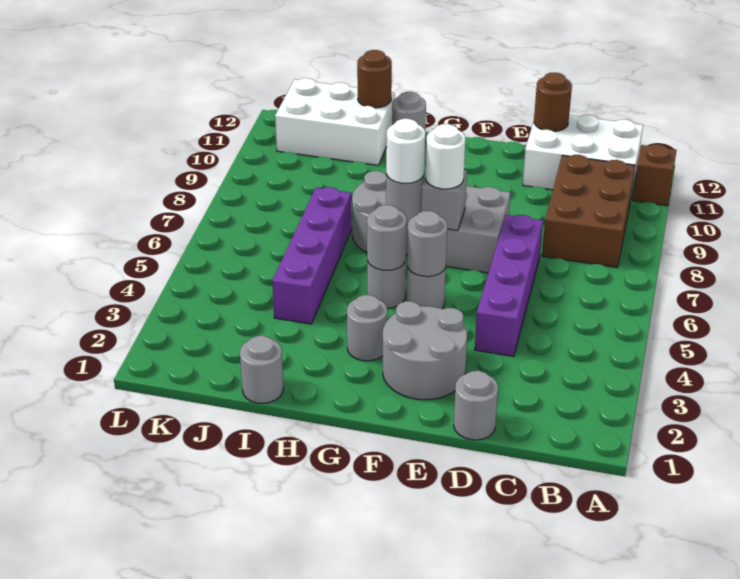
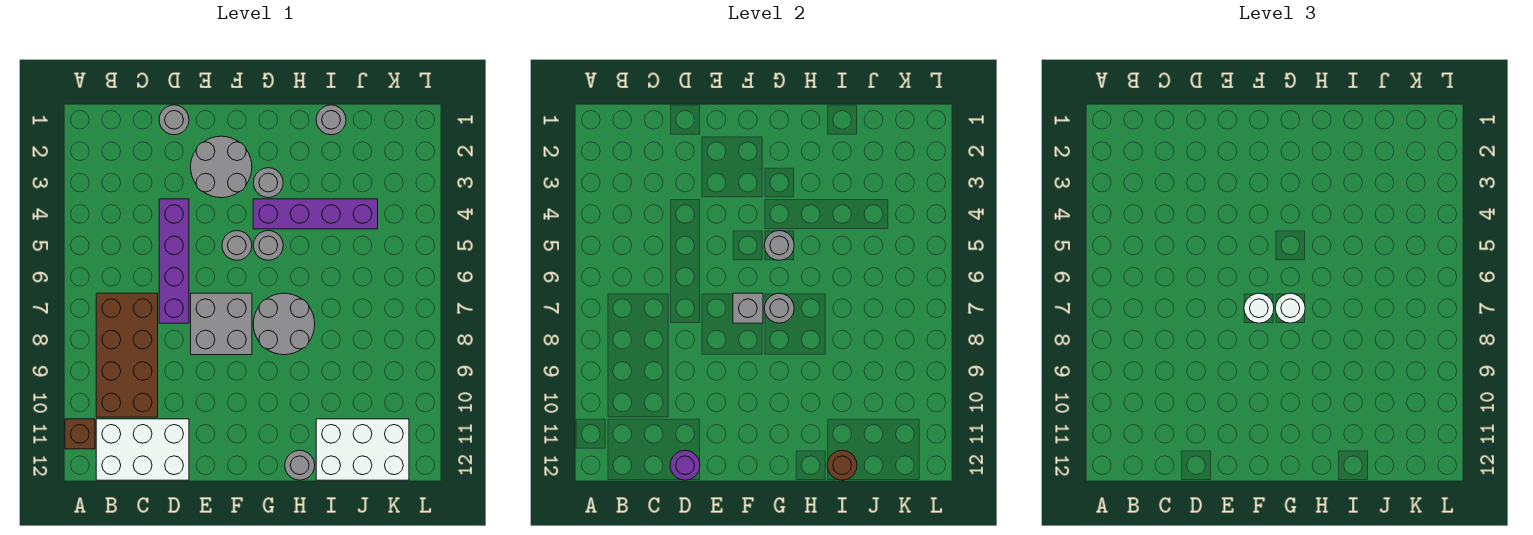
brown 2x3 brick [542,155,635,267] -> brown 2x4 brick [96,293,158,417]
brown 1x1 round brick [534,73,572,131] -> purple 1x1 round brick [670,450,700,480]
grey 1x1 round brick [407,211,448,277] -> none
purple 1x4 brick [272,187,352,324] -> purple 1x4 brick turned to [253,199,378,229]

